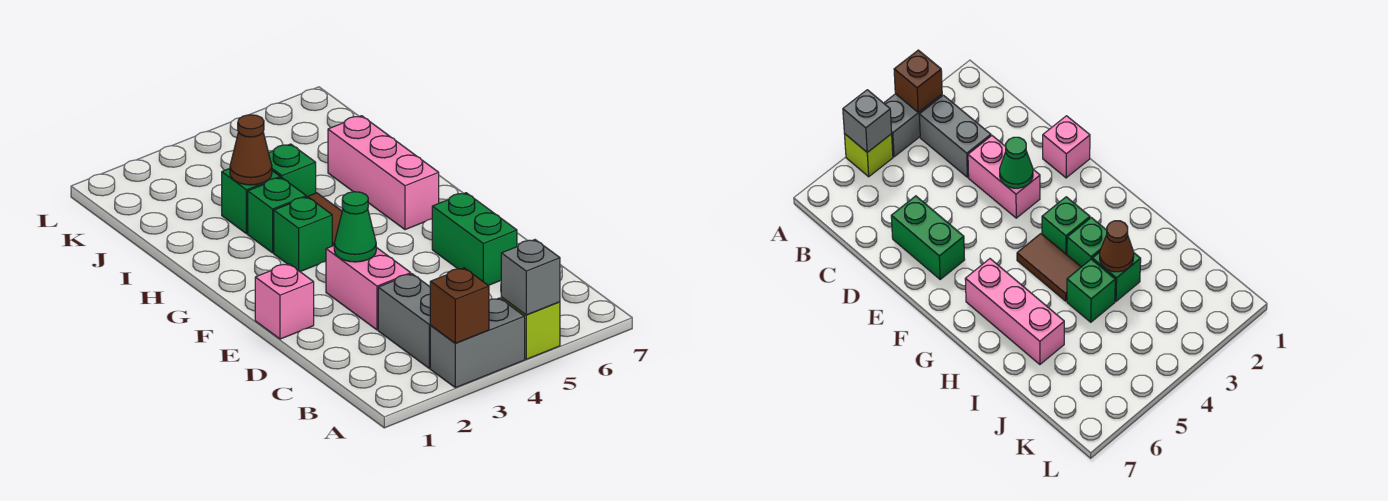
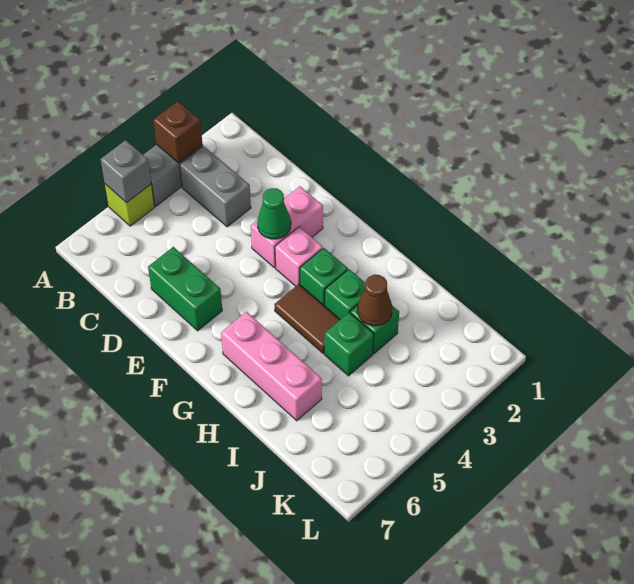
pink 1x2 brick [326,246,411,330] -> pink 1x2 brick turned to [251,186,323,268]
pink 1x1 brick [255,264,314,339] -> pink 1x1 brick moved to [275,227,323,286]

